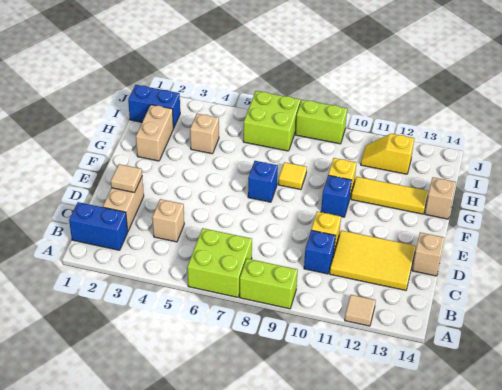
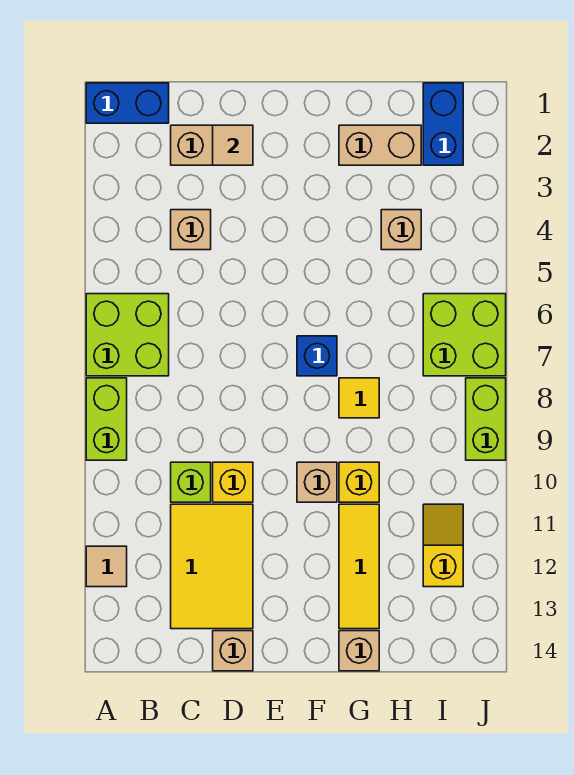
blue 1x2 brick [69,202,128,250] -> blue 1x2 brick turned to [86,83,169,123]
blue 1x1 brick [304,230,336,274] -> lime 1x1 brick [171,462,211,502]
blue 1x1 brick [321,175,352,217] -> tan 1x1 brick [297,462,337,502]

